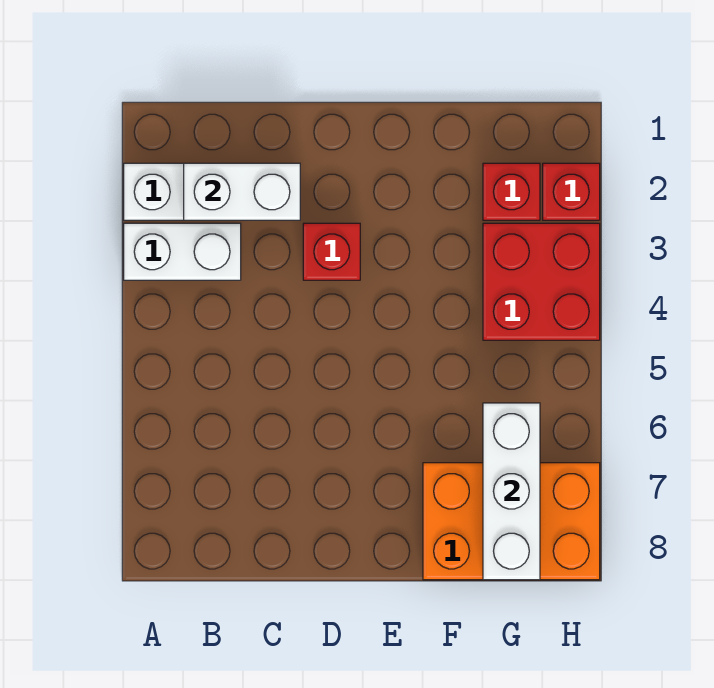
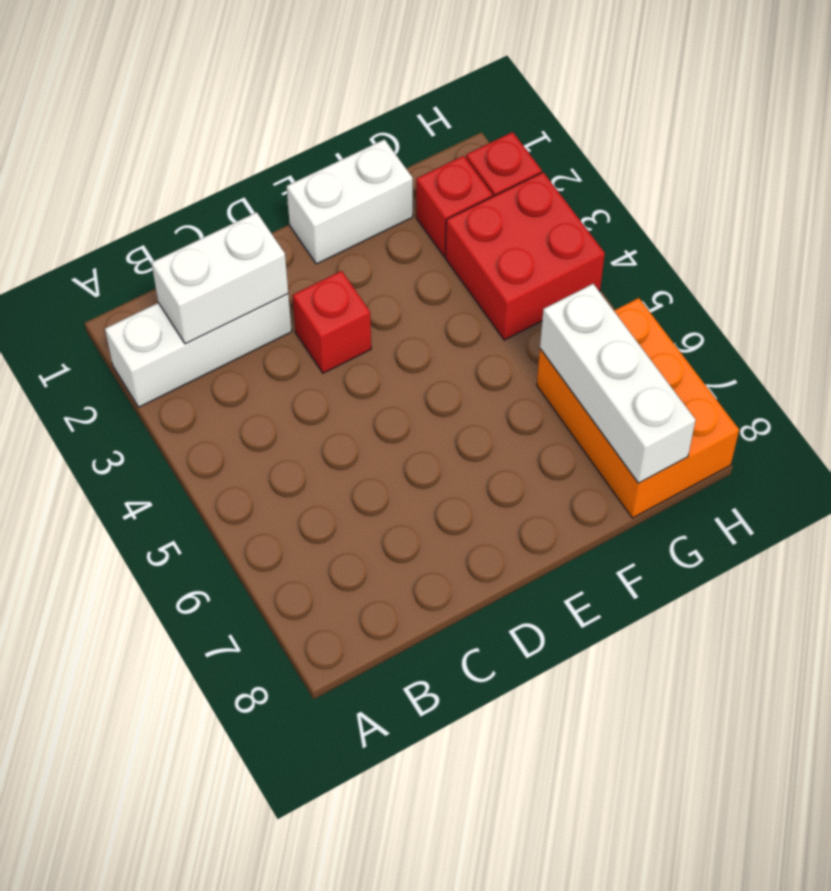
white 1x2 brick [124,223,241,280] -> white 1x2 brick moved to [287,139,413,264]
orange 2x3 brick [423,463,600,580] -> orange 2x3 brick turned to [537,298,739,518]

